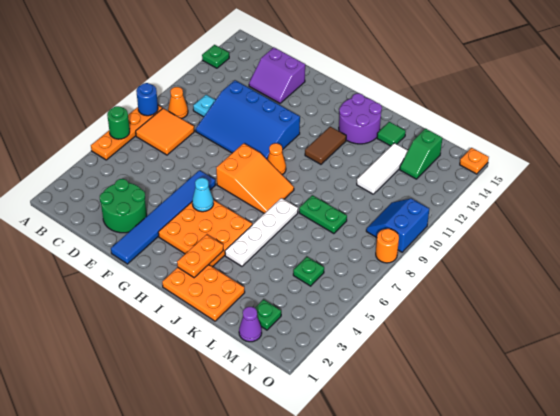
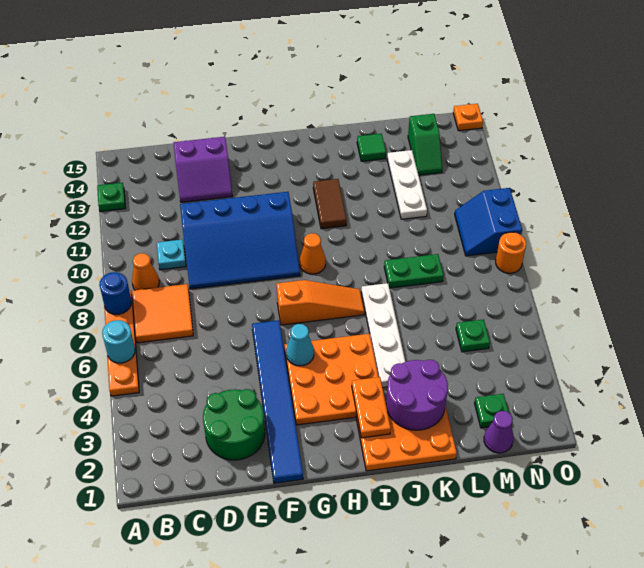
green 1x1 round brick [107,106,130,139] -> cyan 1x1 round brick [102,320,135,363]
orange 2x3 slope [216,143,294,214] -> orange 1x3 slope [276,280,365,325]
purple 2x2 round brick [339,93,382,144] -> purple 2x2 round brick moved to [386,360,448,430]
white 1x3 tile [357,143,408,194] -> white 1x3 plate [387,150,427,219]

